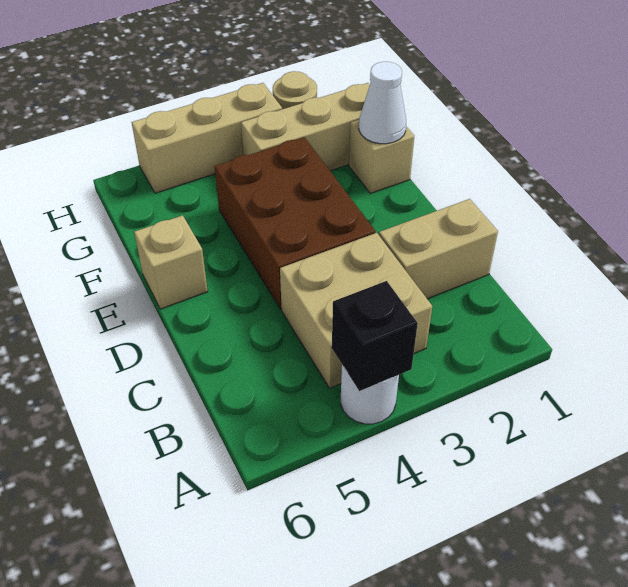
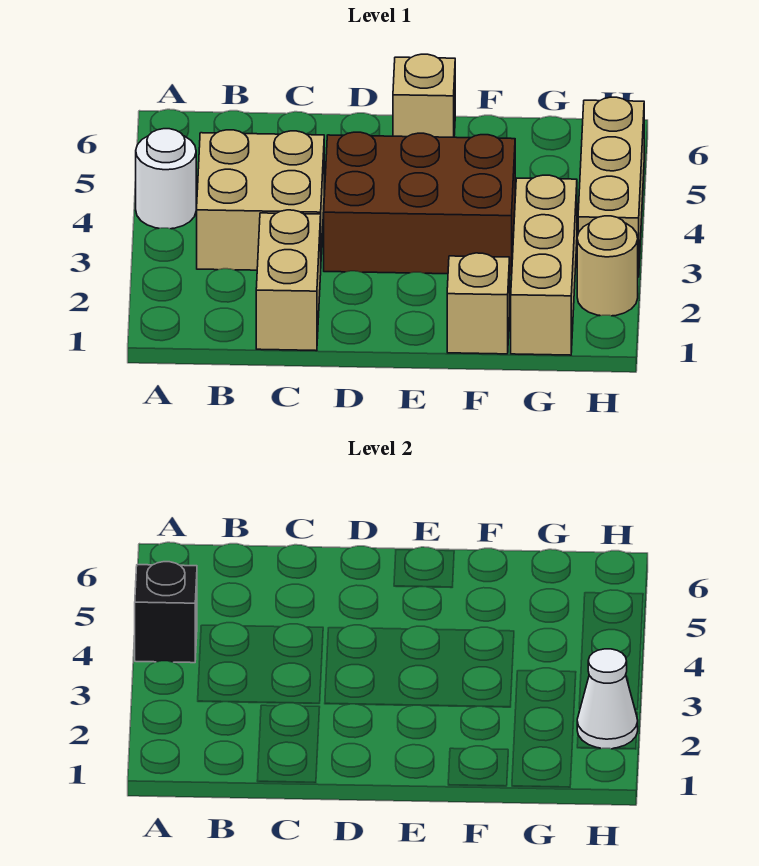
white 1x1 cone [359,62,406,144] -> white 1x1 cone moved to [577,649,638,749]

